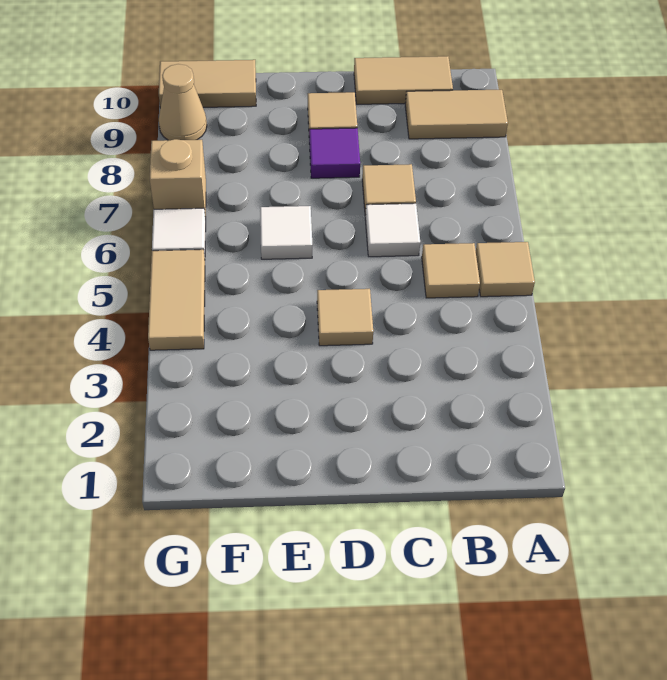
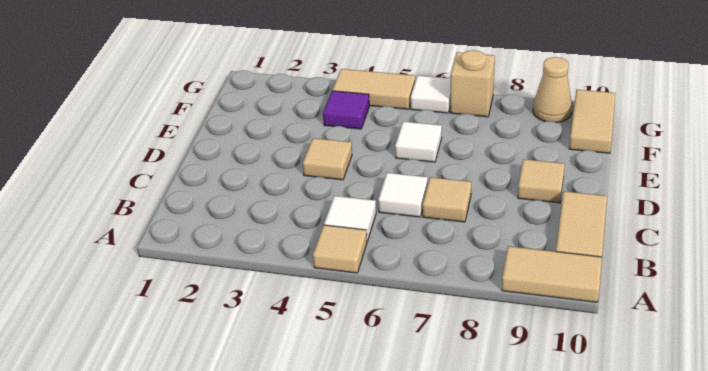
tan 1x2 tile [405,90,508,139] -> tan 1x2 tile turned to [502,246,602,302]
tan 1x1 tile [422,243,480,298] -> white 1x1 tile [324,196,376,241]
purple 1x1 tile [309,128,360,178] -> purple 1x1 tile moved to [323,91,369,129]

